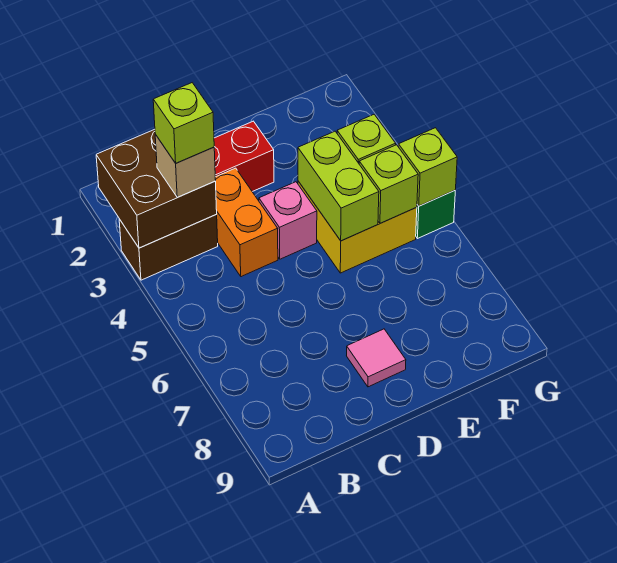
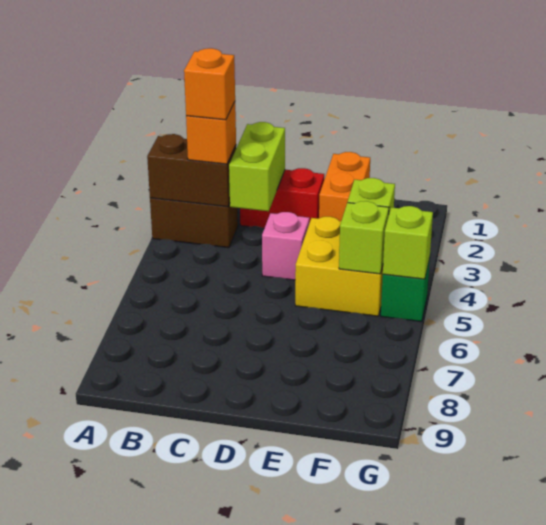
brown 2x2 brick [96,129,217,248] -> brown 1x2 brick [147,134,236,207]
tan 1x1 brick [155,135,216,197] -> orange 1x1 brick [186,102,236,164]
lime 1x1 brick [153,83,214,163] -> orange 1x1 brick [184,48,235,120]
orange 1x2 brick [215,168,278,277] -> orange 1x2 brick moved to [319,152,370,221]
pink 1x1 tile [347,329,406,387] -> none
lime 1x2 brick [298,131,379,241] -> lime 1x2 brick moved to [229,122,285,211]

